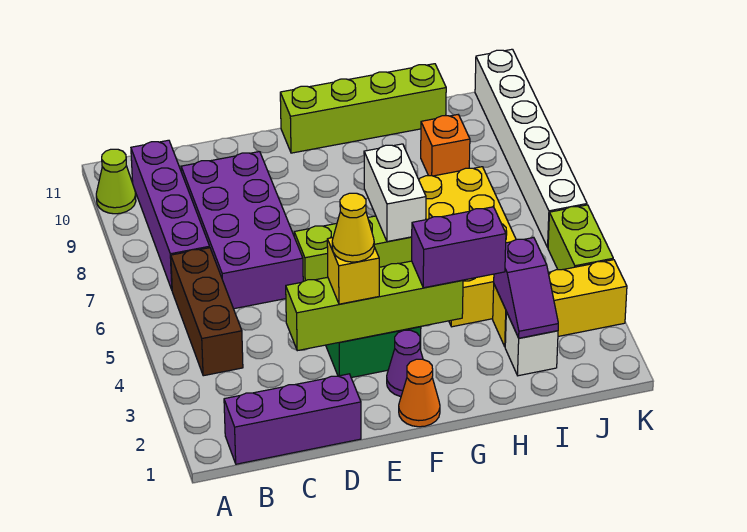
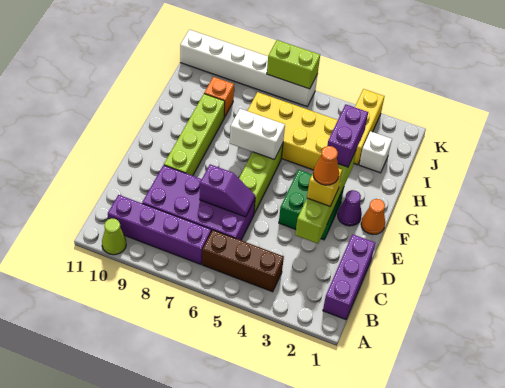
yellow 1x1 cone [332,193,374,262] -> orange 1x1 cone [313,146,339,185]
lime 1x4 brick [280,64,446,153] -> lime 1x4 brick moved to [164,94,225,176]
purple 1x2 slope [494,238,558,338] -> purple 1x2 slope moved to [200,164,255,217]
lime 1x2 brick [548,205,613,270] -> lime 1x2 brick moved to [267,40,320,89]

